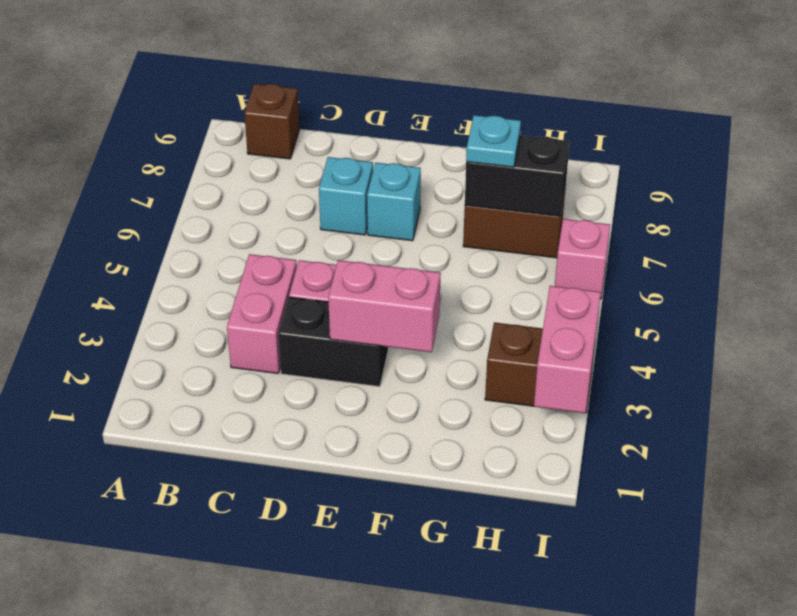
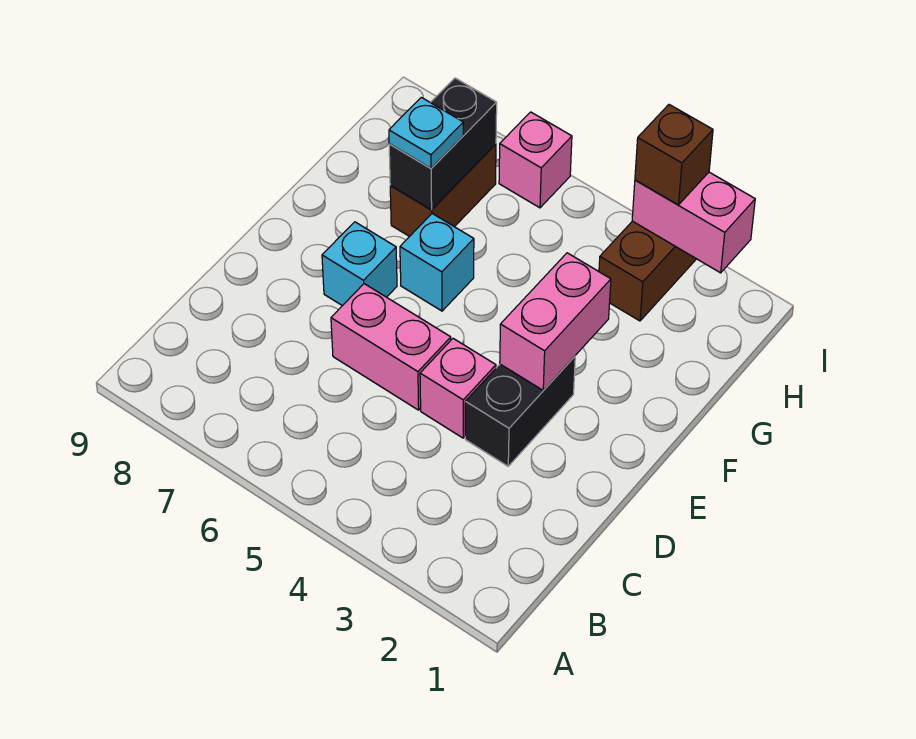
brown 1x1 brick [244,84,299,159] -> brown 1x1 brick moved to [635,105,713,205]
pink 1x2 brick [227,254,297,374] -> pink 1x2 brick moved to [331,284,451,410]
cyan 1x1 brick [319,157,373,235] -> cyan 1x1 brick moved to [400,214,474,311]

